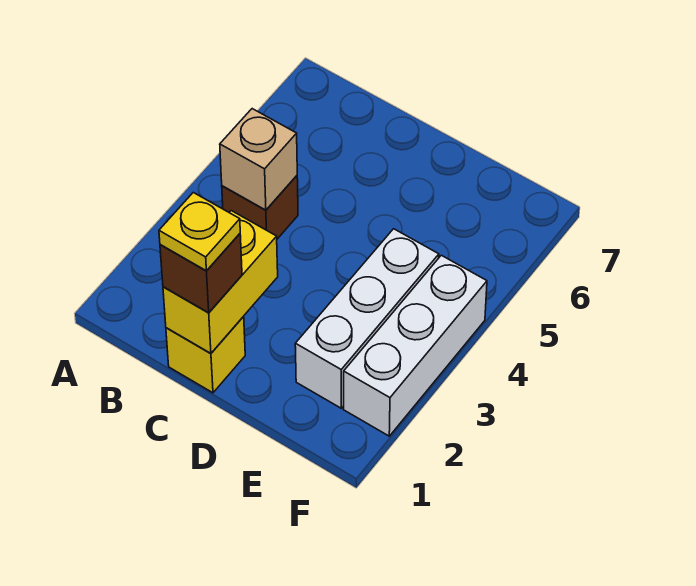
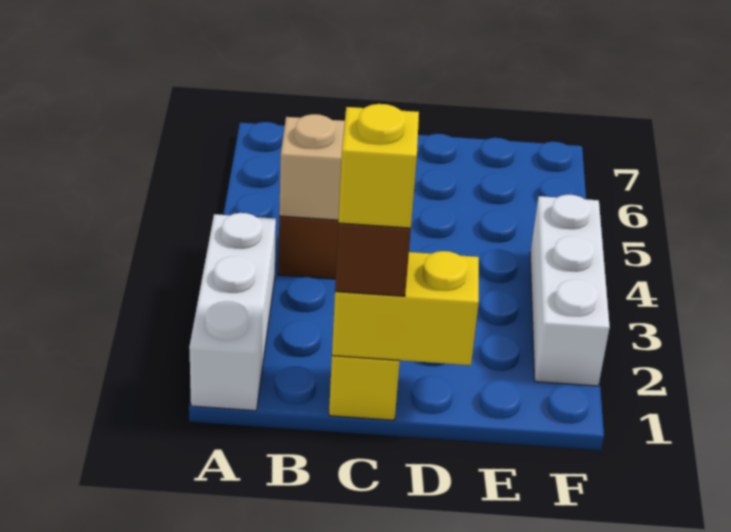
yellow 1x2 brick [163,211,278,354] -> yellow 1x2 brick turned to [332,251,479,365]
yellow 1x1 plate [159,193,240,271] -> yellow 1x1 brick [338,104,419,228]
white 1x3 brick [295,229,439,408] -> white 1x3 brick moved to [189,213,276,411]

